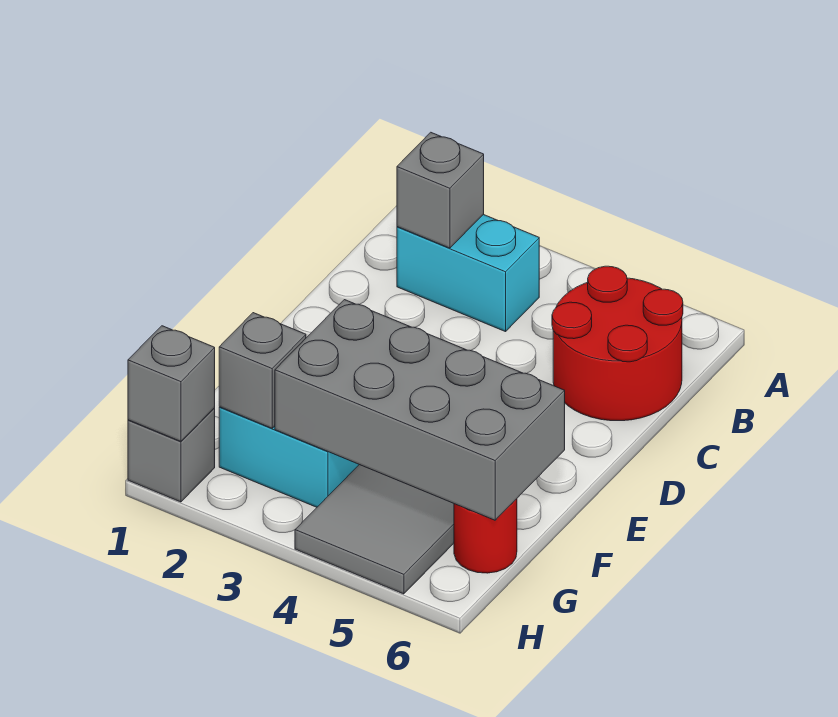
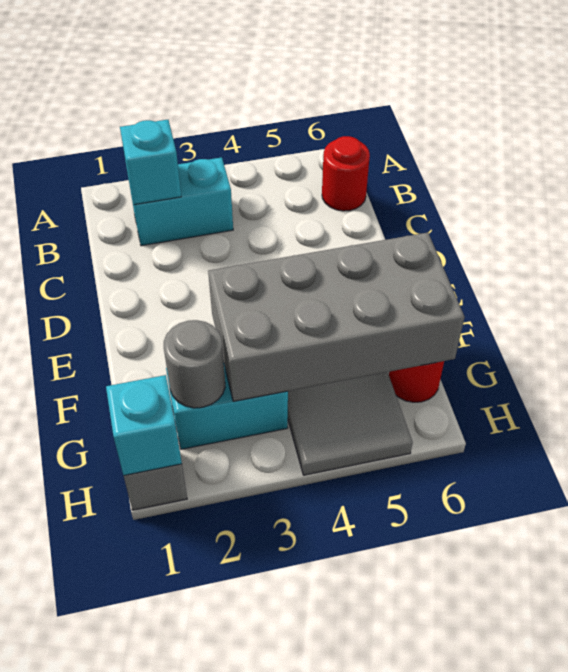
grey 1x1 brick [397,132,484,248] -> cyan 1x1 brick [120,120,181,205]
red 2x2 round brick [552,266,683,421] -> red 1x1 round brick [322,136,370,211]
grey 1x1 brick [219,313,306,428] -> grey 1x1 round brick [164,320,225,408]
grey 1x1 brick [128,326,215,441] -> cyan 1x1 brick [106,375,182,476]

